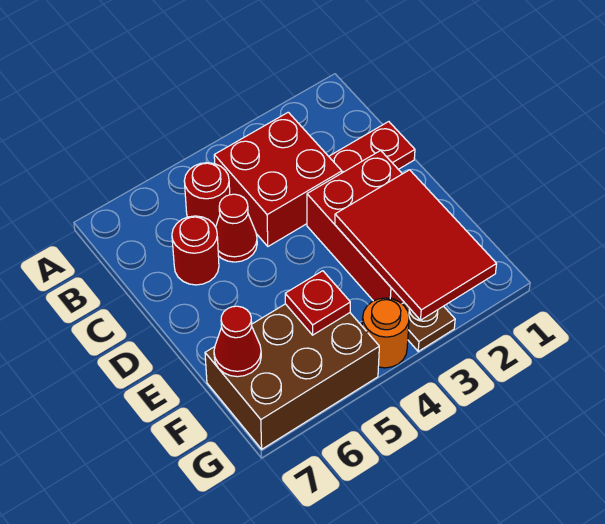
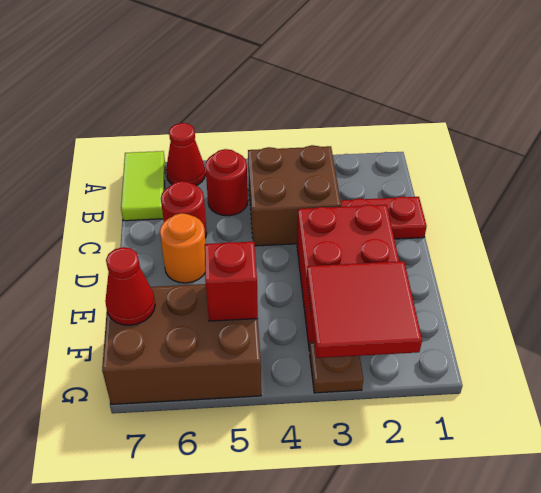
none -> lime 1x2 tile [121,151,165,221]
red 2x2 brick [214,112,342,246] -> brown 2x2 brick [248,145,341,246]
red 1x1 cone [216,194,257,262] -> red 1x1 cone moved to [166,123,205,186]
red 2x3 tile [335,170,497,320] -> red 2x2 tile [307,261,422,358]
red 1x1 plate [285,271,350,335] -> red 1x1 brick [205,242,258,321]
orange 1x1 round brick [362,298,409,368] -> orange 1x1 round brick moved to [160,213,206,283]

